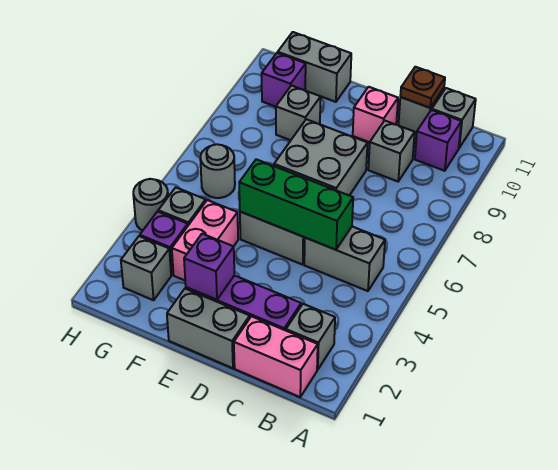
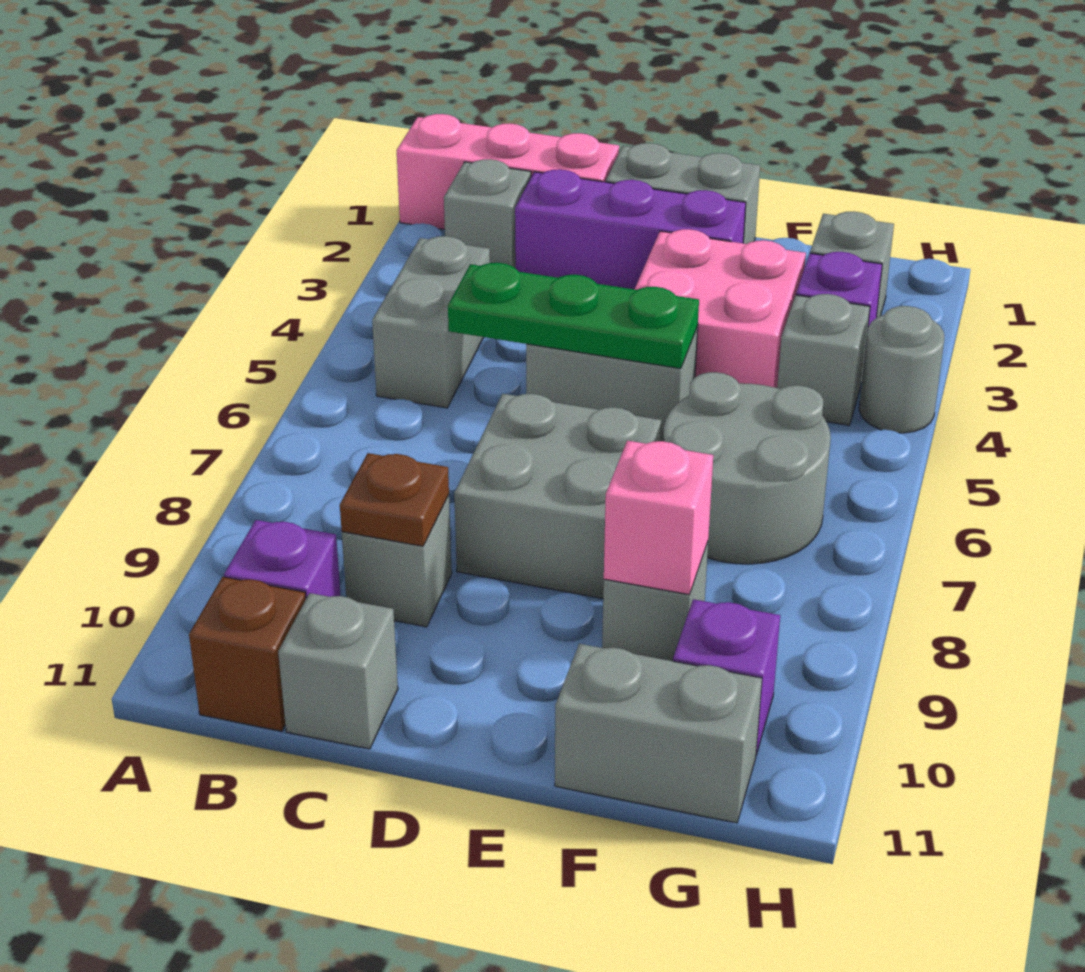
pink 1x2 brick [234,316,318,397] -> pink 1x3 brick [397,114,619,229]
grey 1x2 brick [304,227,385,291] -> grey 1x2 brick turned to [372,236,490,408]
grey 1x1 brick [432,88,476,148] -> brown 1x1 brick [189,577,306,731]
green 1x3 brick [239,159,353,250] -> green 1x3 plate [448,263,699,369]
brown 1x1 plate [400,67,445,108] -> brown 1x1 plate moved to [340,453,449,546]
pink 1x1 brick [353,87,398,142] -> pink 1x1 brick moved to [604,441,713,595]
purple 1x1 brick [184,234,234,300] -> none
pink 1x2 brick [172,200,238,280] -> pink 2x2 brick [635,229,806,388]
grey 1x1 round brick [200,144,235,198] -> grey 2x2 round brick [663,372,831,564]

